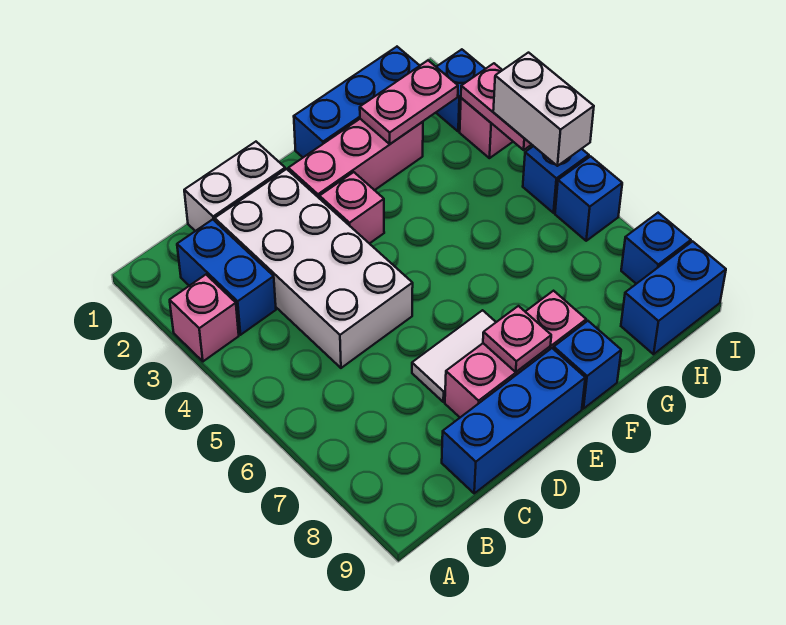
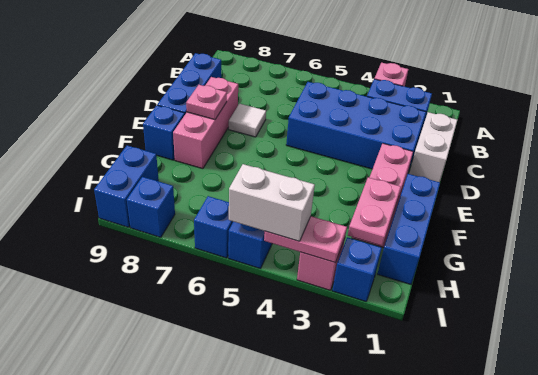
white 2x4 brick [215,169,413,368] -> blue 2x4 brick [286,82,426,172]
white 1x2 tile [412,310,496,402] -> white 1x1 tile [229,104,266,137]
pink 1x1 brick [319,172,384,244] -> none

